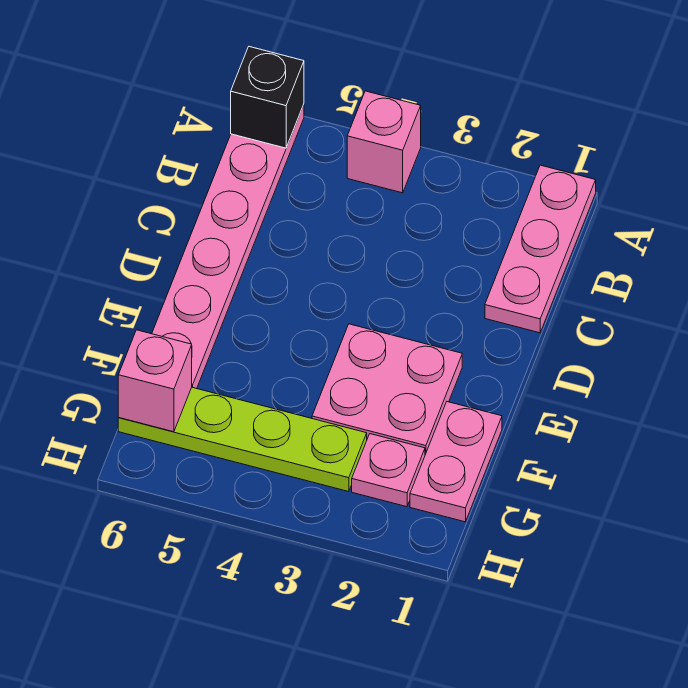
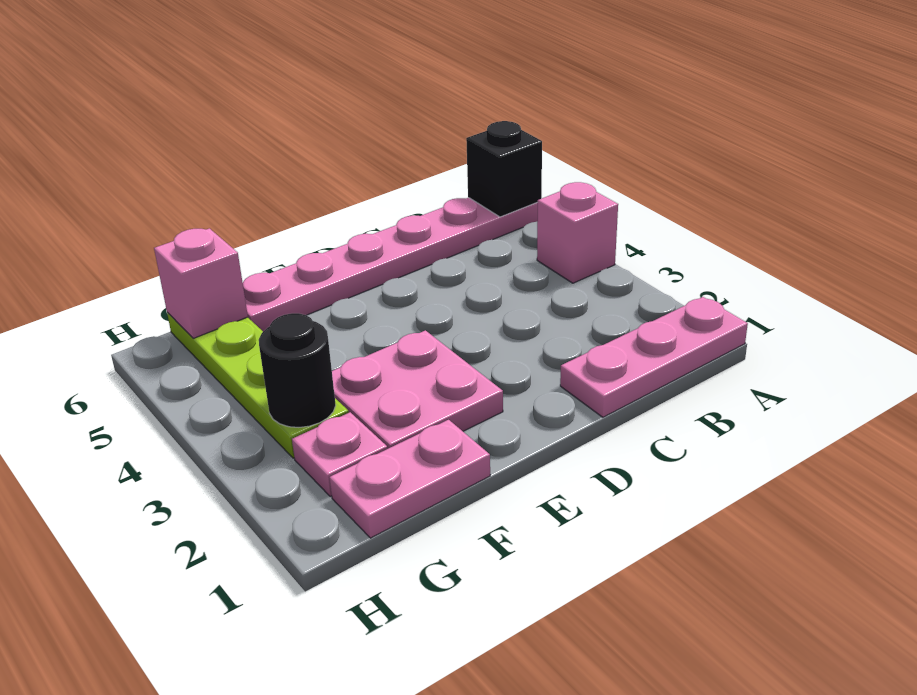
none -> black 1x1 round brick [259,313,336,427]

